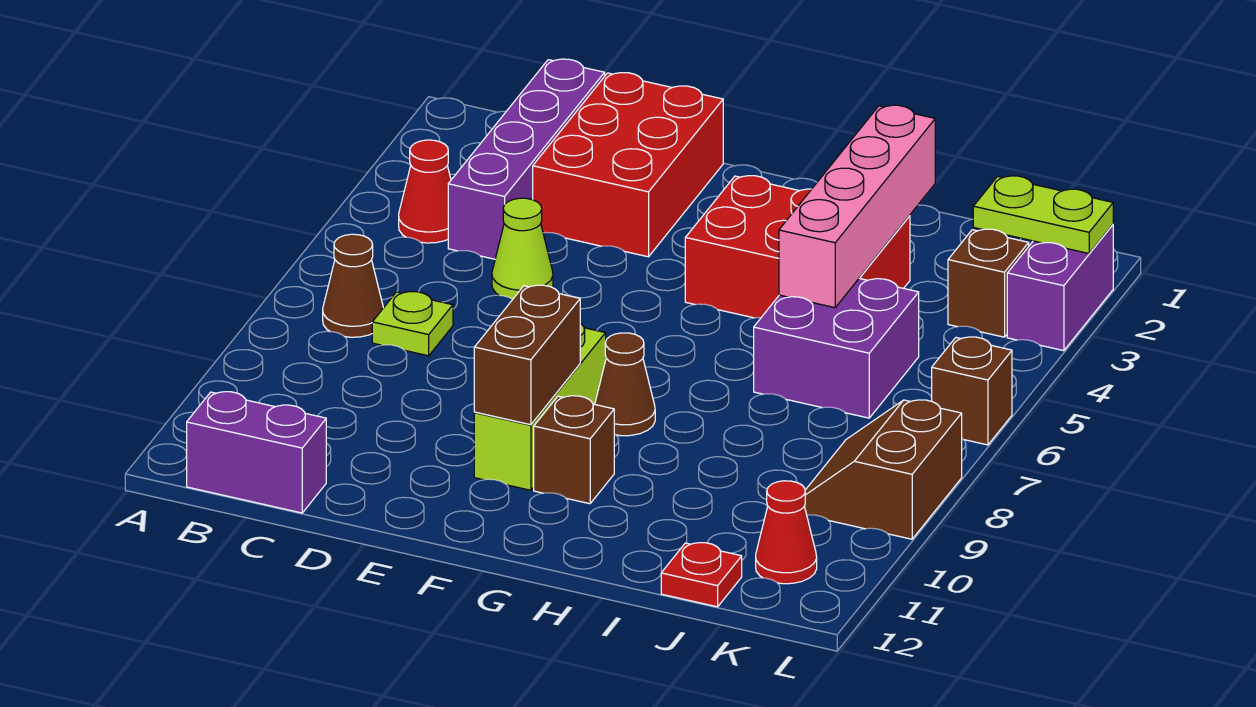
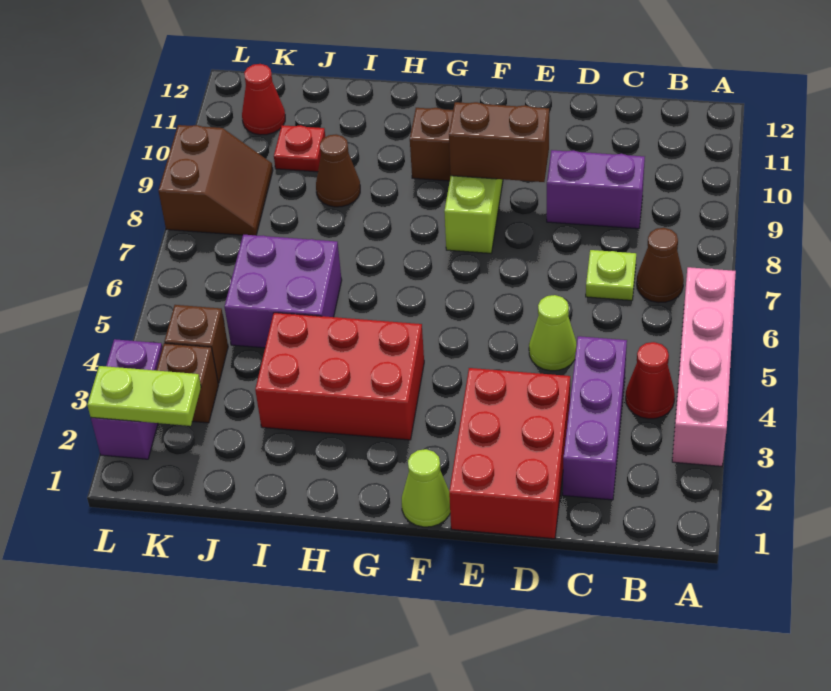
purple 1x2 brick [187,392,326,513] -> purple 1x2 brick moved to [547,150,645,229]
purple 1x4 brick [448,59,605,259] -> purple 1x3 brick [563,336,627,500]
none -> lime 1x1 cone [402,449,450,527]
brown 1x2 brick [474,285,580,425] -> brown 1x2 brick turned to [449,102,549,182]
brown 1x1 cone [595,333,655,436] -> brown 1x1 cone moved to [316,135,360,207]
pink 1x4 brick [779,105,935,308] -> pink 1x4 brick moved to [672,267,736,466]
red 1x1 plate [661,543,742,607] -> red 1x1 plate moved to [274,125,325,172]
brown 1x1 brick [932,337,1012,445] -> brown 1x1 brick moved to [164,305,228,383]

